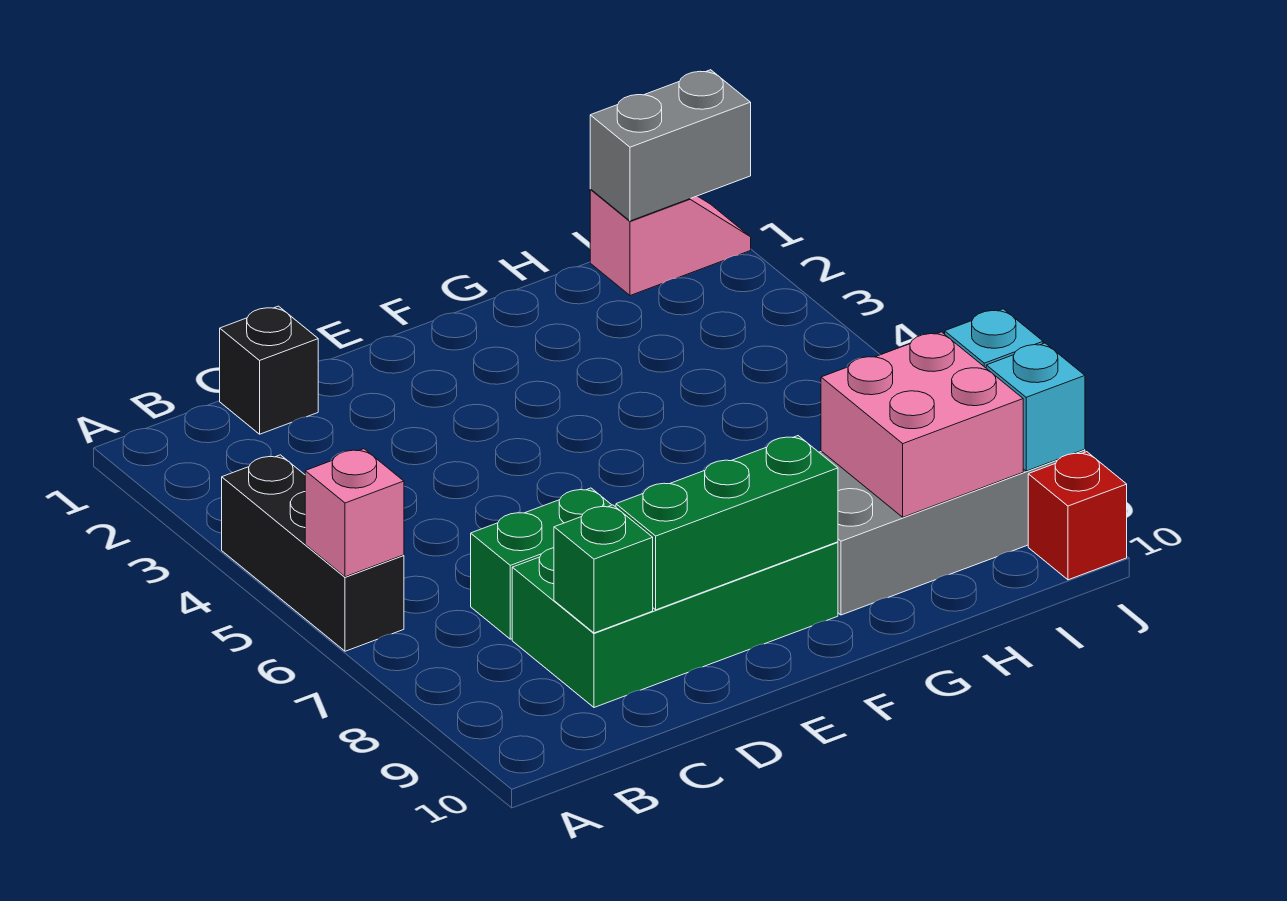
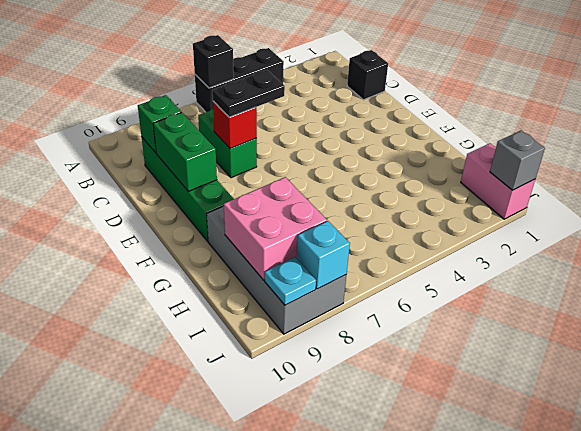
pink 1x1 brick [305,449,404,577] -> black 1x1 brick [193,35,234,88]
green 2x4 brick [512,542,838,707] -> green 1x4 brick [142,138,234,241]
none -> black 1x2 plate [212,70,285,117]
green 1x3 brick [616,436,838,610] -> green 1x2 brick [153,112,217,191]
pink 1x2 slope [590,189,751,296] -> pink 1x2 brick [461,143,535,219]
grey 1x2 brick [590,70,751,221] -> grey 1x1 brick [490,130,545,190]
cyan 1x1 brick [986,343,1085,471] -> cyan 1x1 plate [265,257,316,305]
red 1x1 brick [1028,452,1127,580] -> red 1x1 brick moved to [213,101,257,149]

